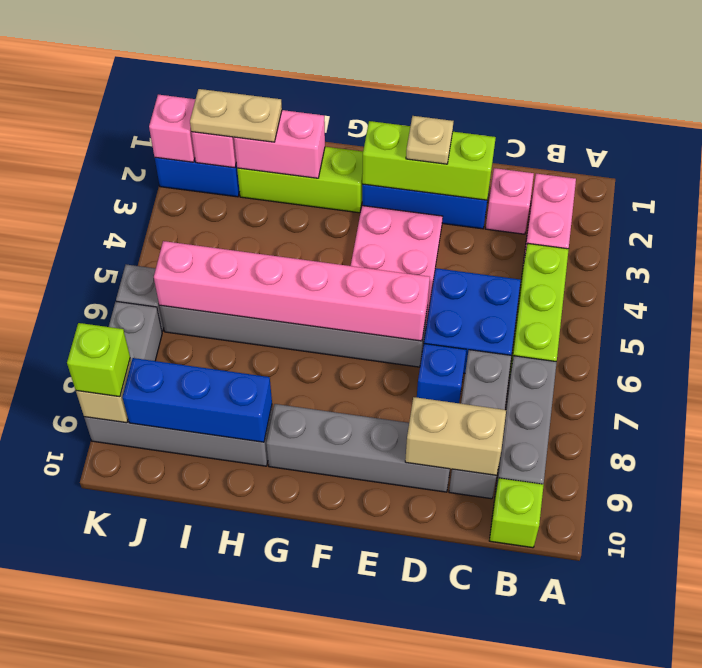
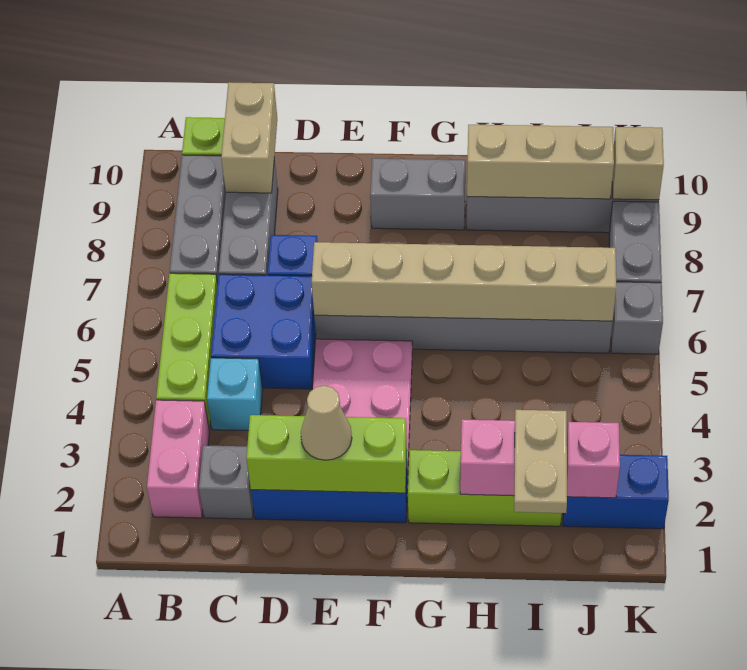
pink 1x1 brick [486,168,534,234] -> grey 1x1 brick [199,445,254,519]
none -> cyan 1x1 brick [207,358,263,430]
tan 1x2 brick [405,397,506,475] -> tan 1x2 brick turned to [221,82,277,193]
grey 1x4 brick [266,404,450,492] -> grey 1x2 brick [370,158,465,230]
tan 1x1 plate [406,116,453,164] -> tan 1x1 cone [301,386,352,460]
pink 1x6 brick [154,241,430,341] -> tan 1x6 brick [311,242,616,321]
blue 1x3 brick [123,358,272,442] -> tan 1x3 brick [467,125,614,199]
tan 1x2 plate [190,89,282,142] -> tan 1x2 plate turned to [514,410,567,513]
pink 1x1 brick [149,95,196,162] -> none
lime 1x1 brick [67,323,130,397] -> none

